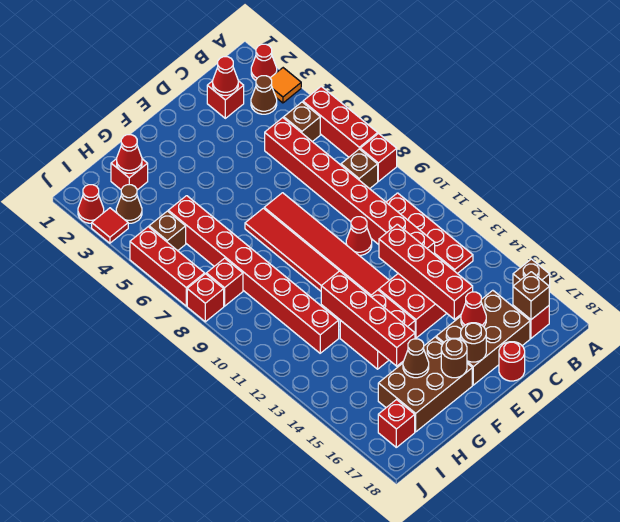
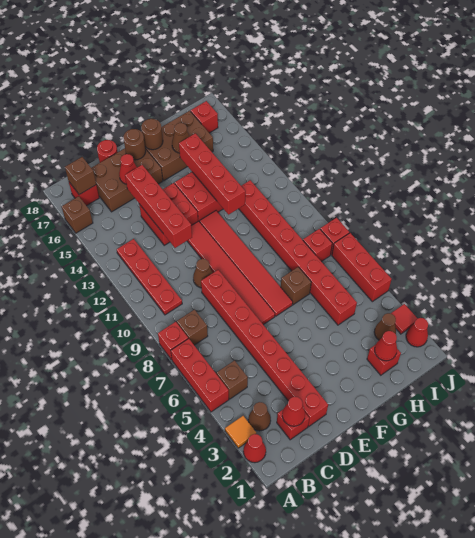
red 1x8 brick [265,118,435,255] -> red 1x8 brick moved to [201,270,328,426]
red 1x1 cone [346,217,372,255] -> brown 1x1 cone [193,259,213,288]
brown 1x1 brick [149,211,186,251] -> brown 1x1 brick moved to [281,267,311,305]

